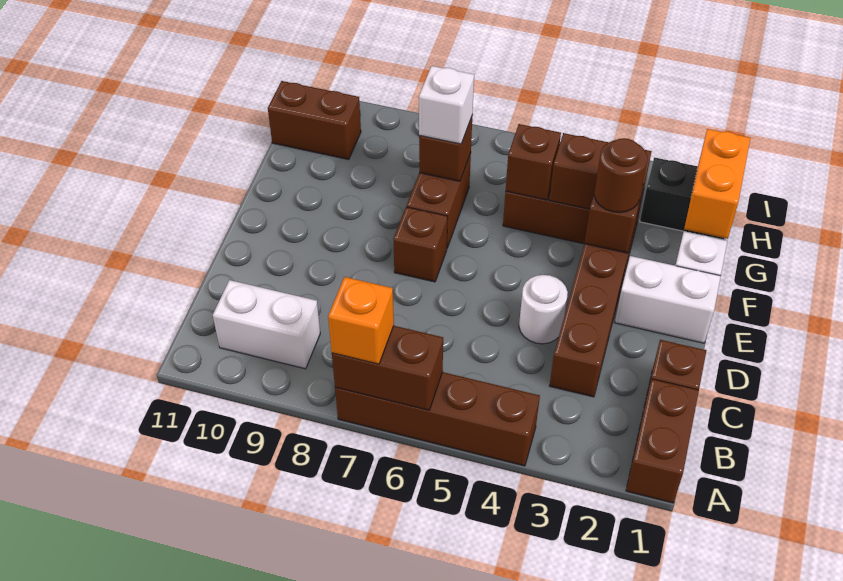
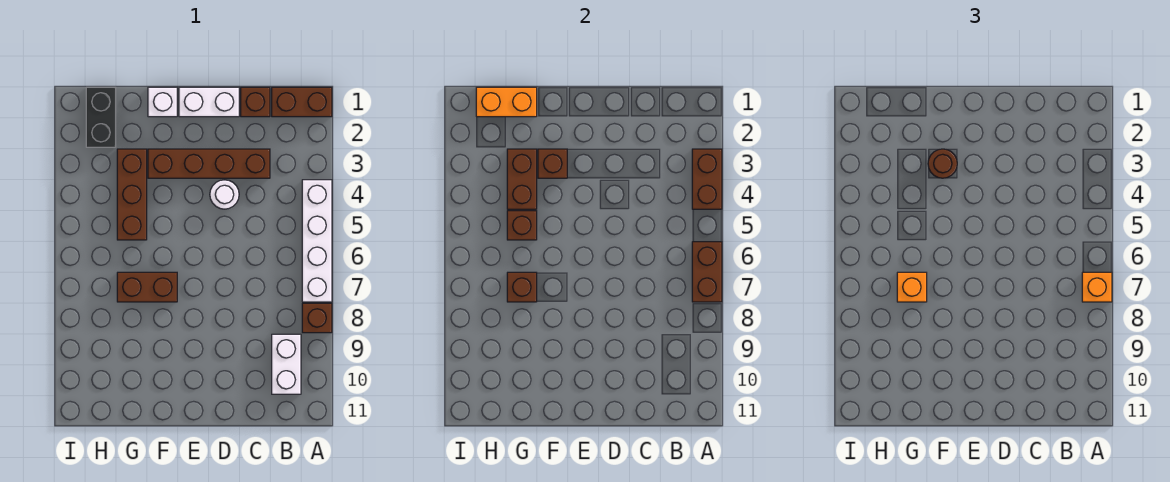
brown 1x4 brick [335,372,540,466] -> white 1x4 brick [302,180,332,302]
white 1x2 brick [615,256,721,343] -> white 1x2 brick turned to [179,87,239,117]
brown 1x1 brick [393,207,448,282] -> brown 1x1 brick moved to [302,303,332,333]
white 1x1 brick [419,66,474,144] -> orange 1x1 brick [897,272,927,302]
brown 1x2 brick [268,81,361,160] -> brown 1x2 brick moved to [692,149,722,209]

